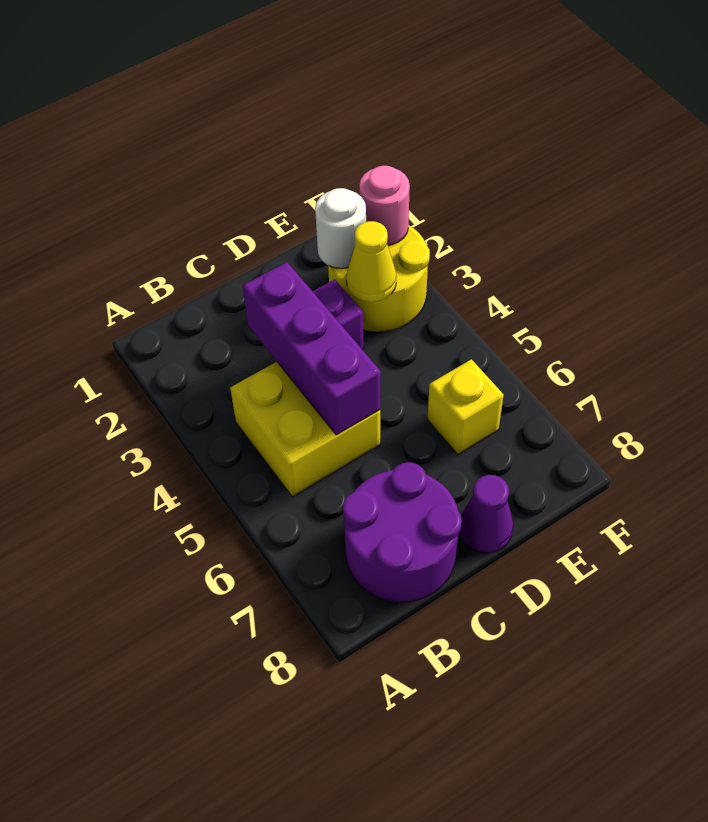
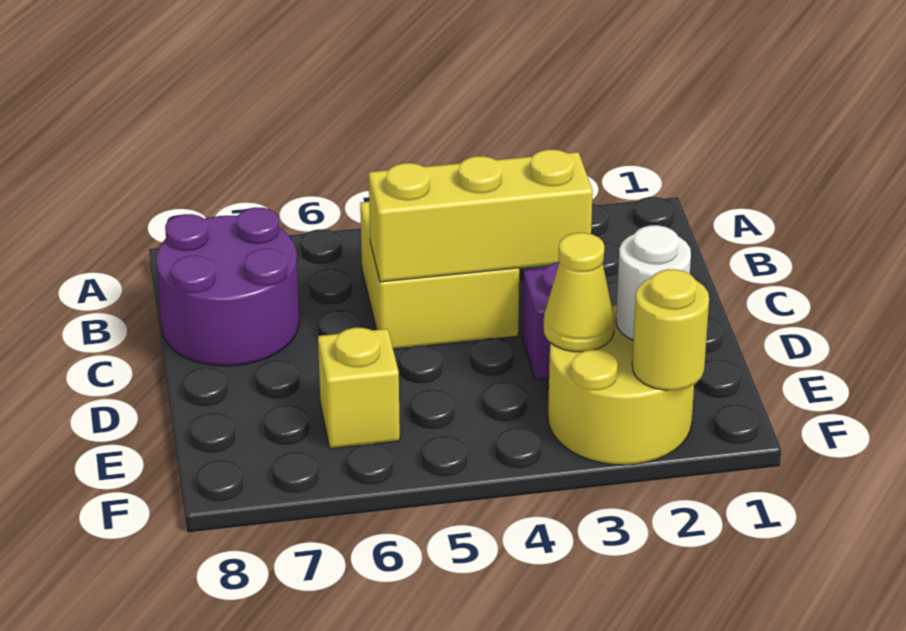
purple 1x3 brick [243,262,381,435] -> yellow 1x3 brick [369,150,593,282]
purple 1x1 cone [460,475,513,553] -> none
pink 1x1 round brick [359,166,410,245] -> yellow 1x1 round brick [632,269,709,390]

